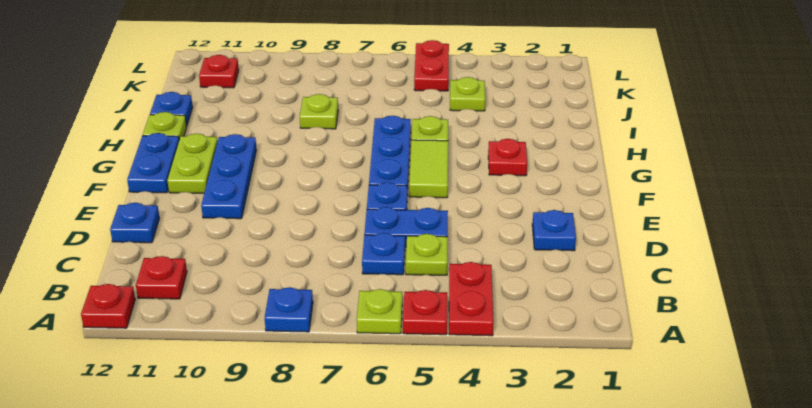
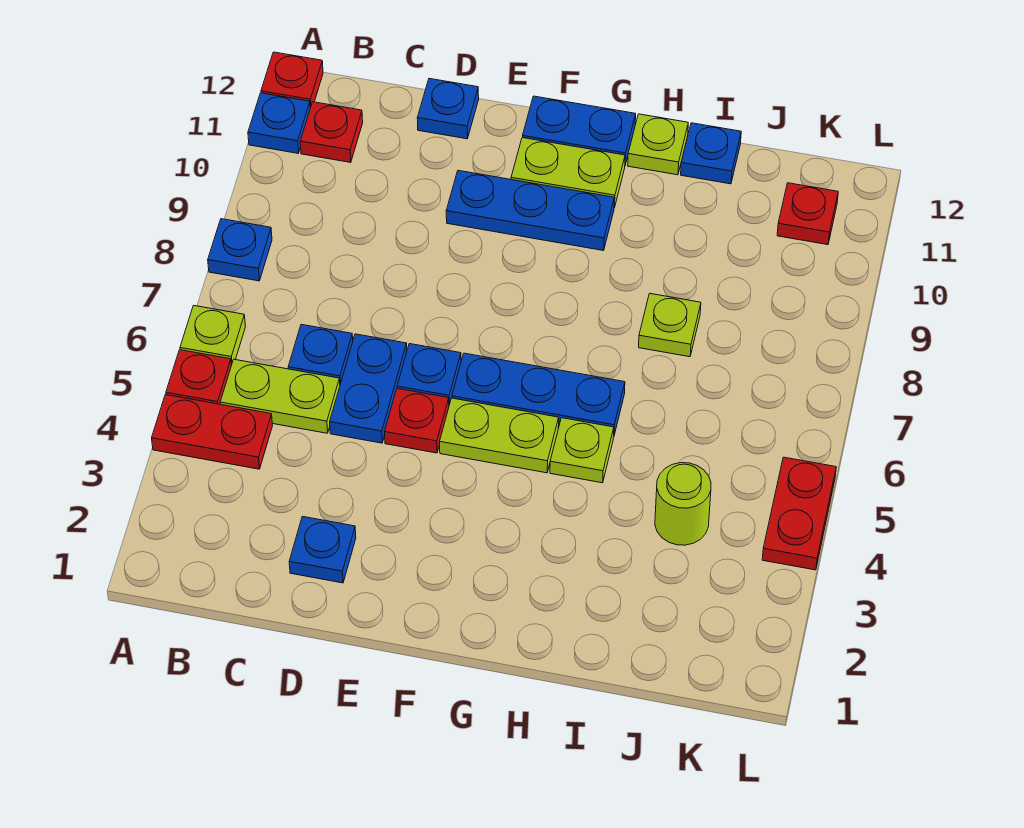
none -> blue 1x1 plate [248,93,310,153]
lime 1x1 plate [406,234,448,275] -> lime 1x2 plate [220,359,340,433]
lime 1x2 tile [409,140,448,198] -> lime 1x2 plate [440,398,559,473]
red 1x1 plate [488,139,527,176] -> red 1x1 plate moved to [385,388,449,453]
lime 1x1 plate [450,77,485,111] -> lime 1x1 round brick [655,463,711,545]
red 1x2 plate [414,40,449,91] -> red 1x2 plate turned to [762,457,836,570]

